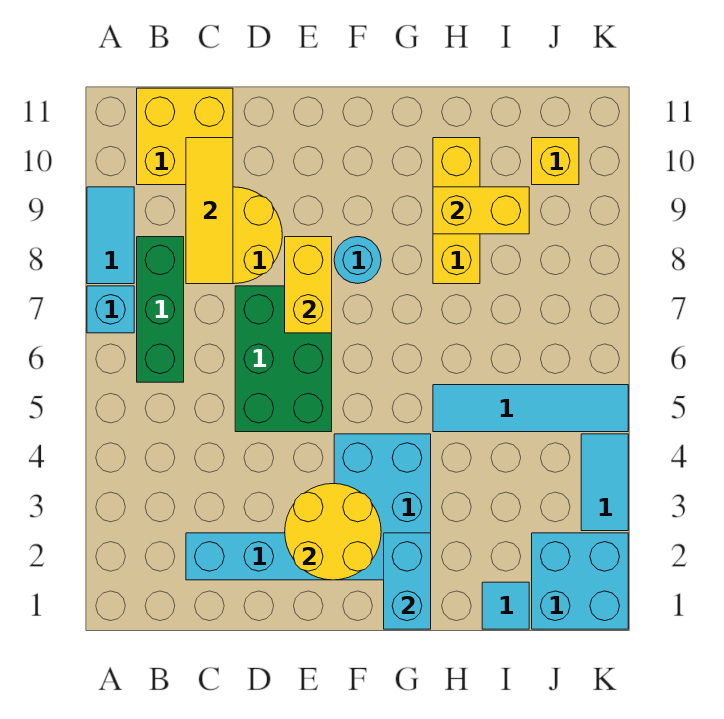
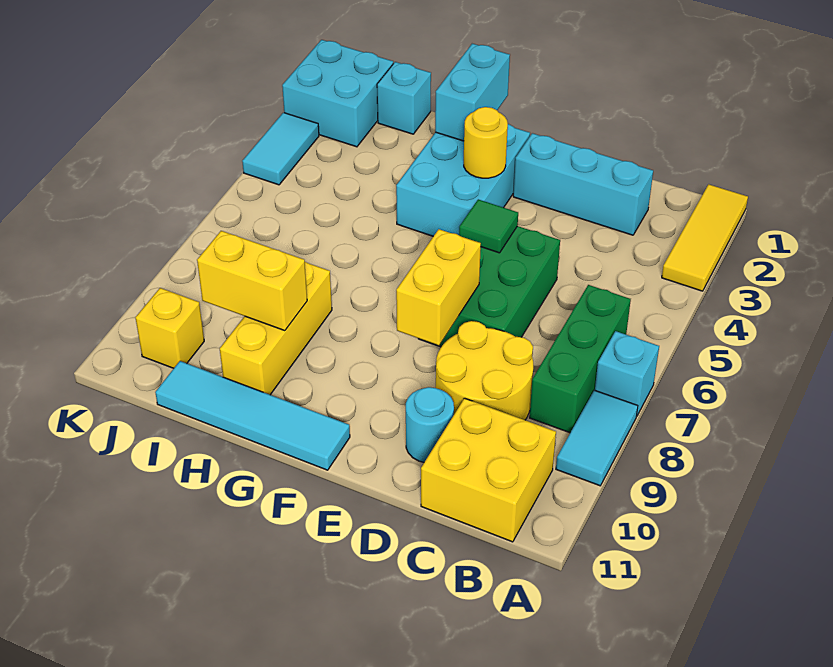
yellow 1x3 tile [186,138,233,284] -> yellow 1x3 tile moved to [662,184,748,291]
yellow 2x2 round brick [285,484,381,580] -> yellow 1x1 round brick [464,107,508,178]
none -> green 1x1 tile [459,199,518,253]
cyan 1x1 round brick [334,237,381,284] -> cyan 1x1 round brick moved to [406,387,454,462]
cyan 1x4 tile [433,385,628,432] -> cyan 1x4 tile moved to [155,361,350,470]
cyan 1x1 tile [482,582,529,629] -> cyan 1x1 brick [377,62,431,134]

